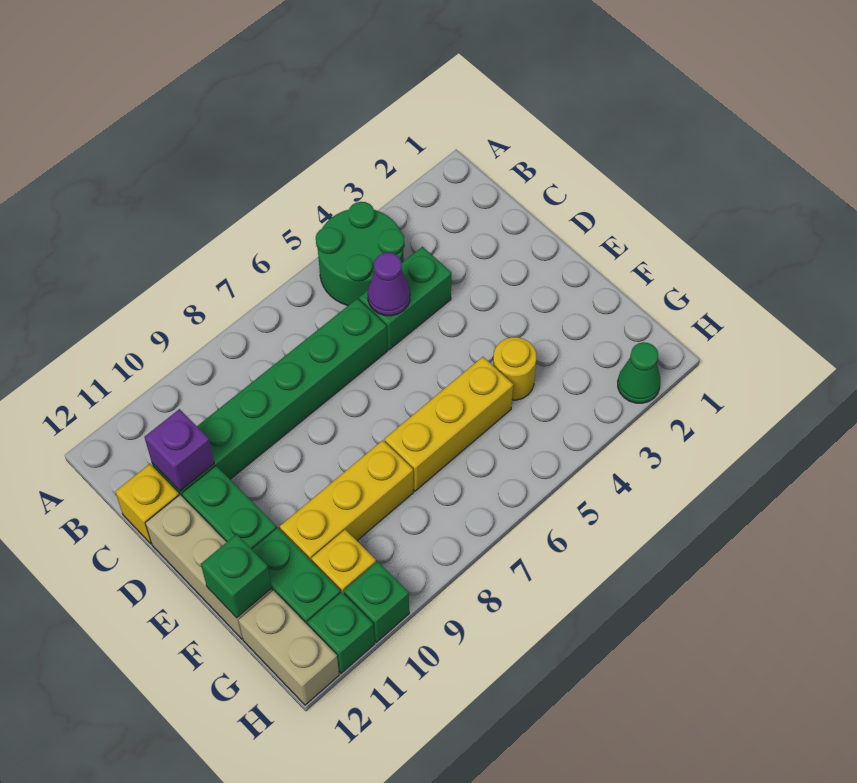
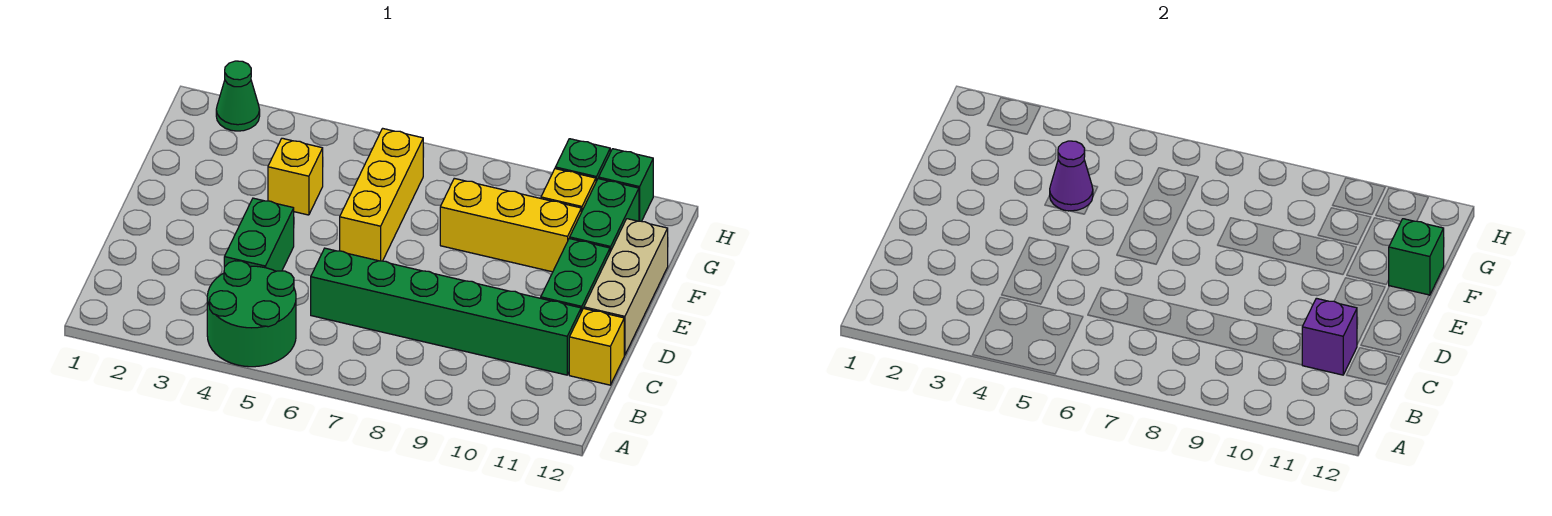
green 1x2 brick [359,247,451,350] -> green 1x2 brick turned to [224,198,294,271]
purple 1x1 cone [368,252,410,316] -> purple 1x1 cone moved to [1050,141,1093,211]
yellow 1x1 round brick [493,337,536,400] -> yellow 1x1 brick [268,138,323,215]
yellow 1x3 brick [385,357,513,491] -> yellow 1x3 brick turned to [340,128,423,261]
tan 1x2 brick [239,590,339,705] -> none

